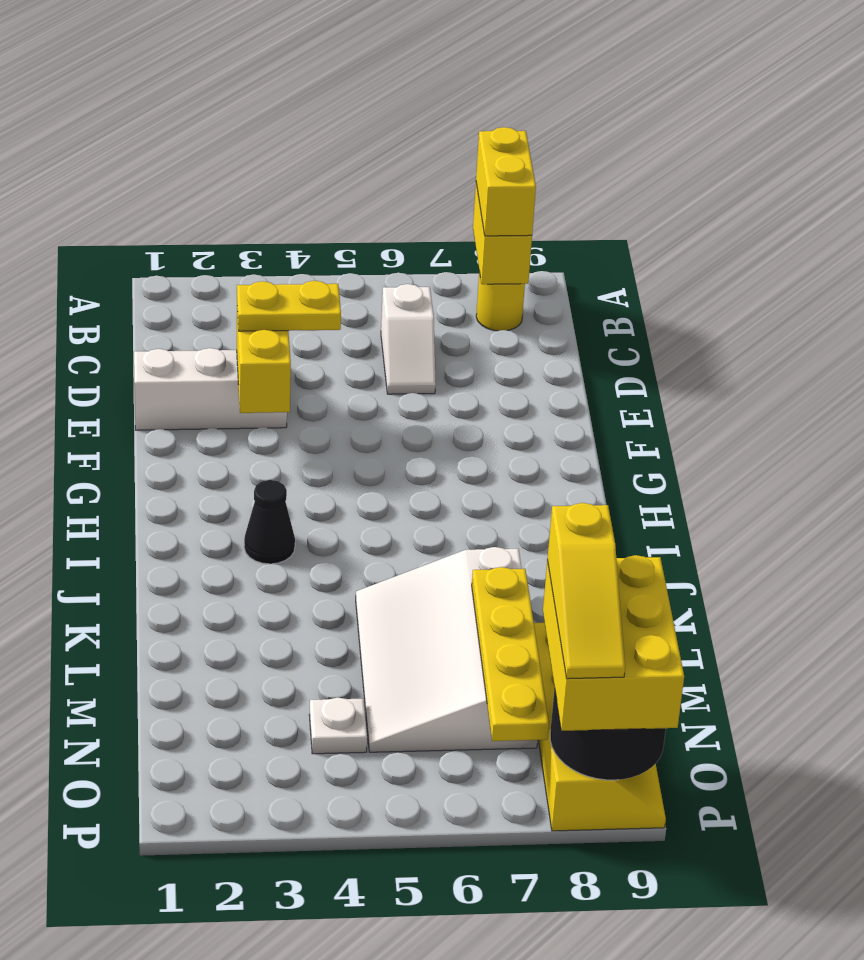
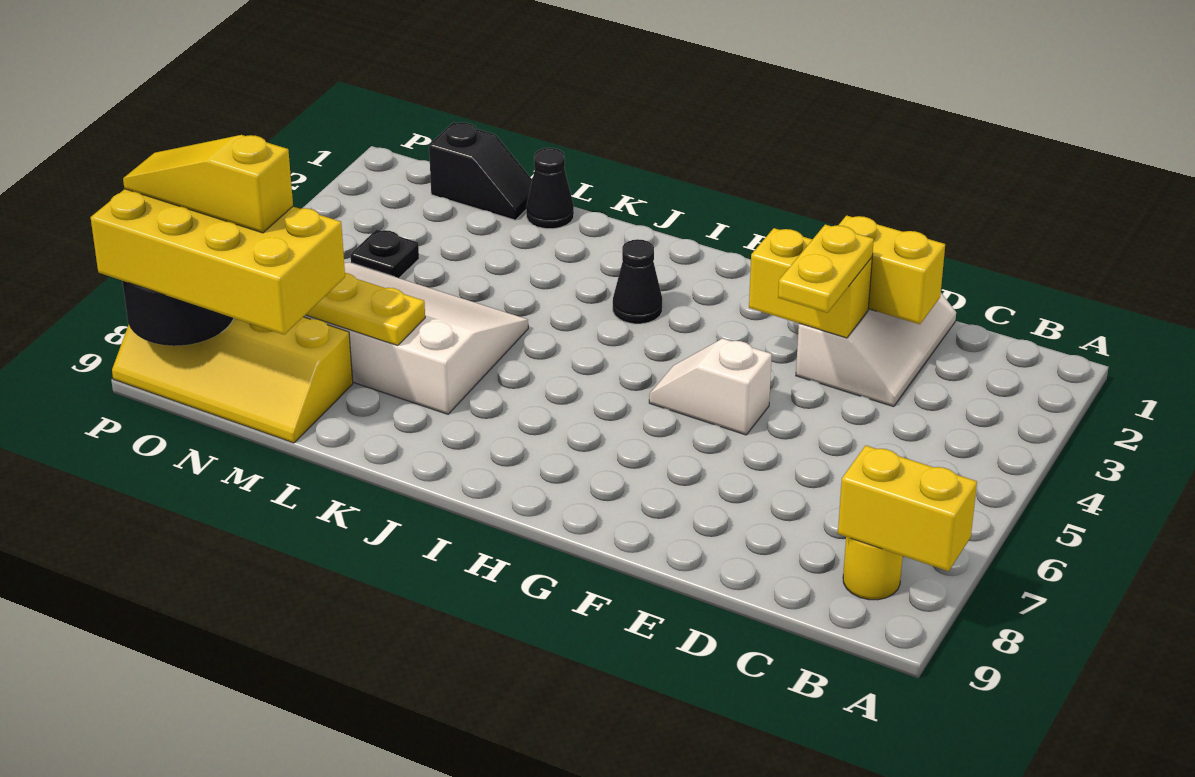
yellow 1x2 brick [476,127,536,236] -> yellow 1x2 brick moved to [838,216,945,324]
white 1x2 slope [381,284,436,394] -> white 1x2 slope moved to [649,338,772,435]
none -> black 1x1 cone [526,148,574,229]
none -> black 1x2 slope [429,122,532,220]
white 1x1 plate [309,698,367,754] -> black 1x1 plate [350,229,419,278]
yellow 2x3 brick [543,555,684,731] -> yellow 2x4 brick [91,189,345,335]

